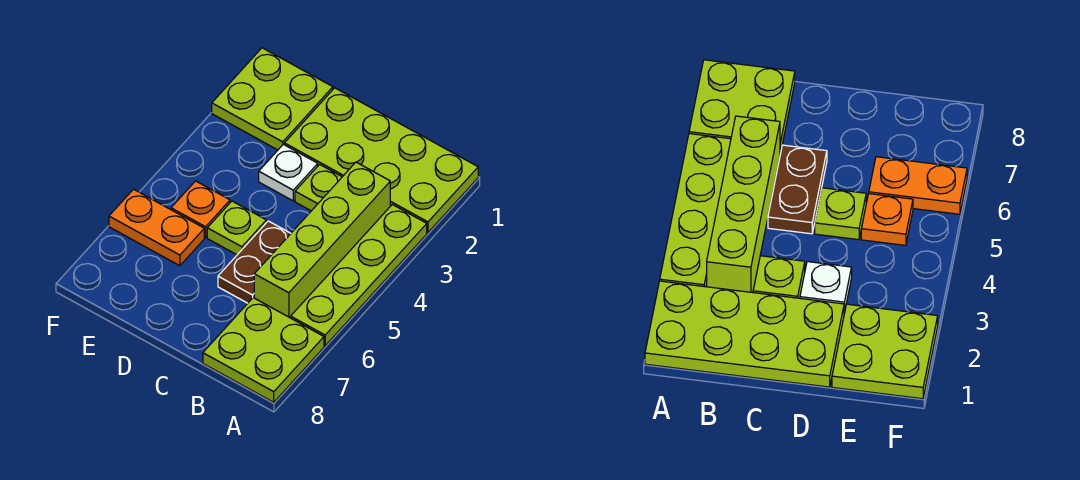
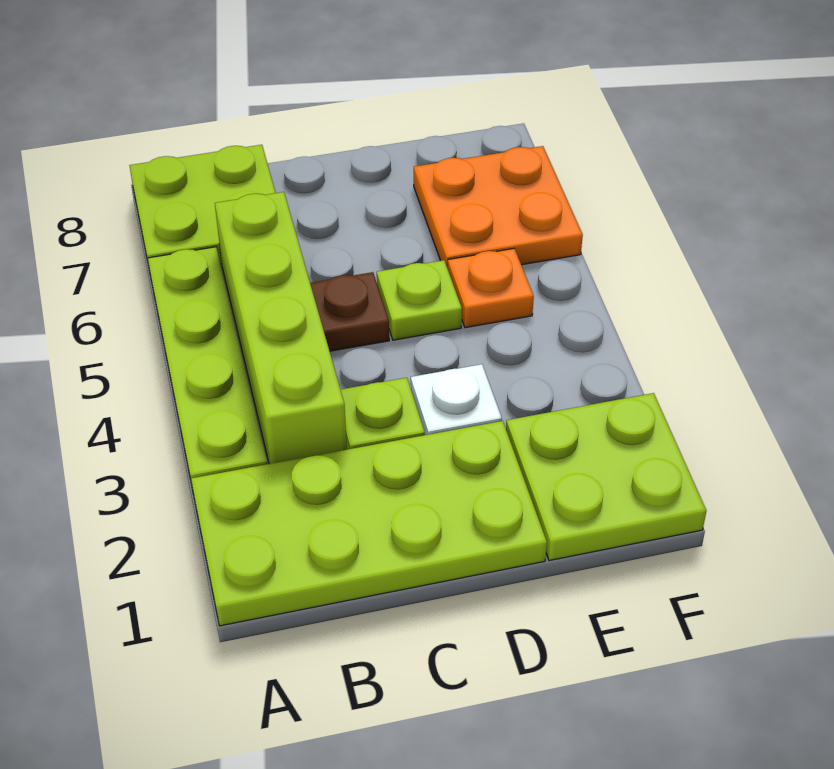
brown 1x2 plate [218,221,291,303] -> brown 1x1 plate [310,272,389,351]
orange 1x2 plate [109,189,204,266] -> orange 2x2 plate [414,146,583,268]

